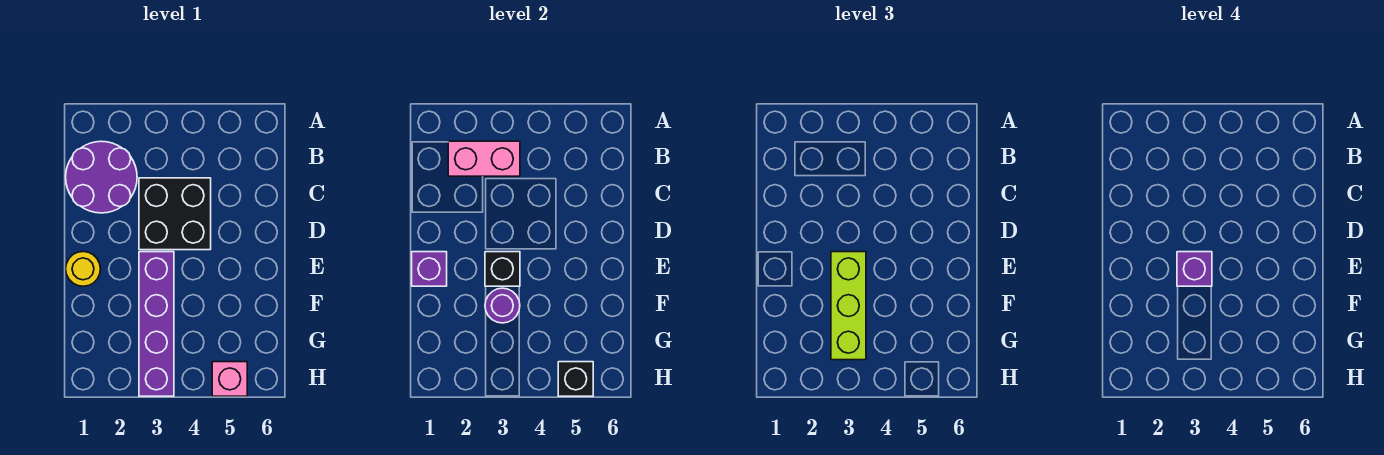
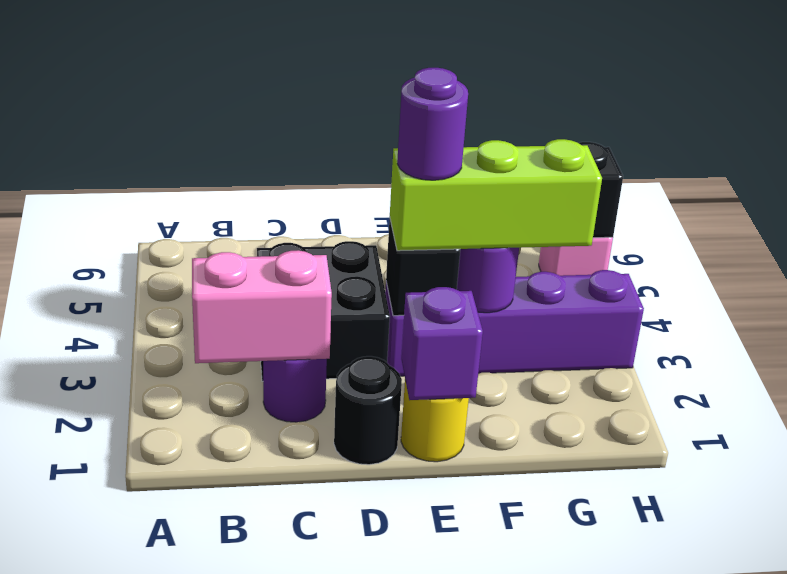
purple 2x2 round brick [66,141,137,213] -> purple 1x1 round brick [263,359,327,422]
pink 1x2 brick [448,141,520,176] -> pink 1x2 brick turned to [192,250,332,363]
none -> black 1x1 round brick [334,356,402,465]
purple 1x1 brick [1177,252,1212,286] -> purple 1x1 round brick [397,68,468,180]

